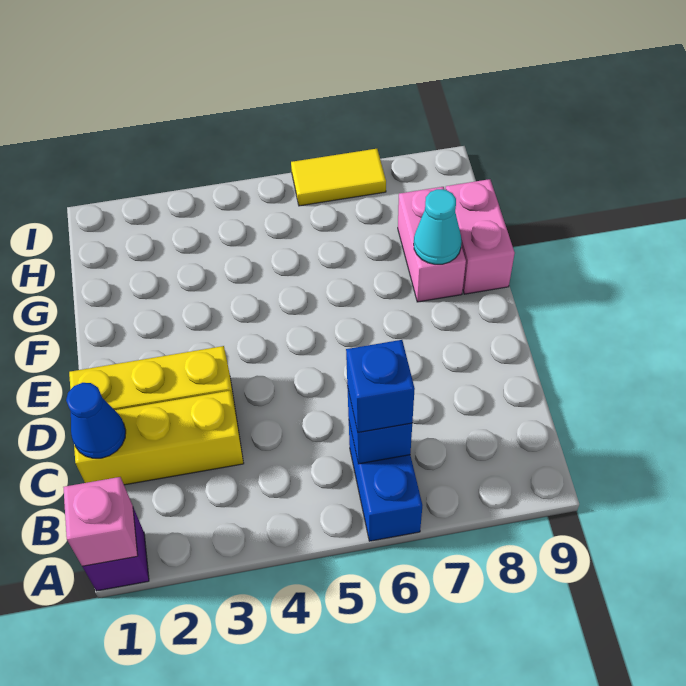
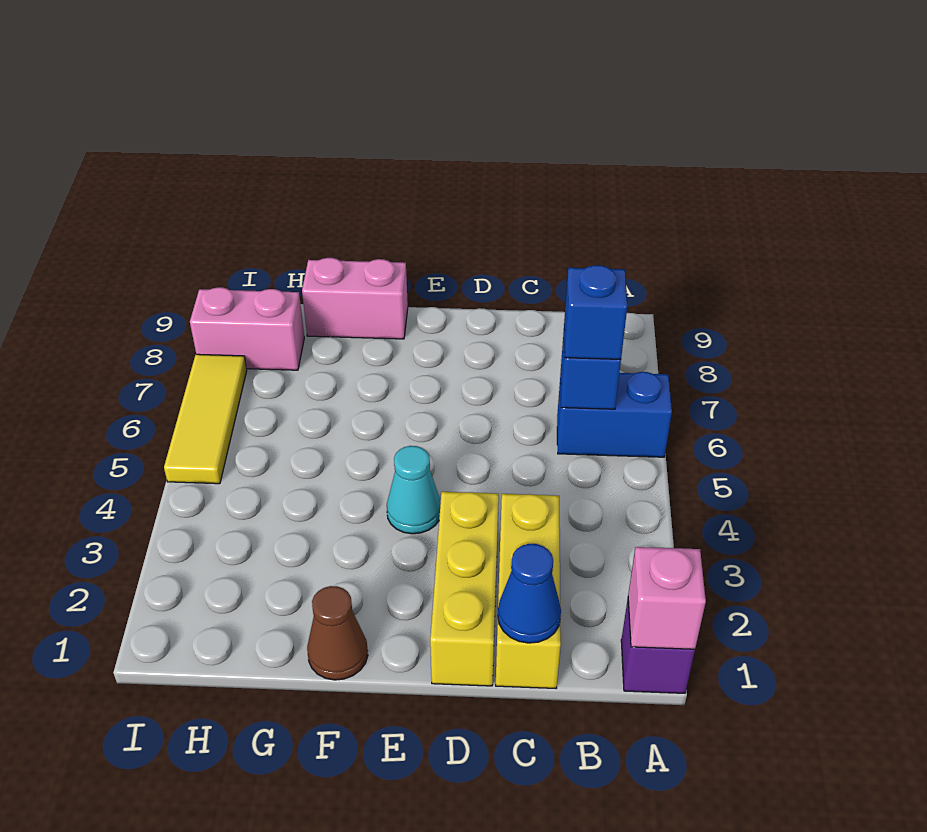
none -> brown 1x1 cone [307,586,368,680]
pink 1x2 brick [398,187,466,302] -> pink 1x2 brick moved to [190,287,304,370]
cyan 1x1 cone [414,189,462,264] -> cyan 1x1 cone moved to [387,446,441,534]
yellow 1x2 tile [291,149,386,206] -> yellow 1x3 tile [164,354,247,484]

